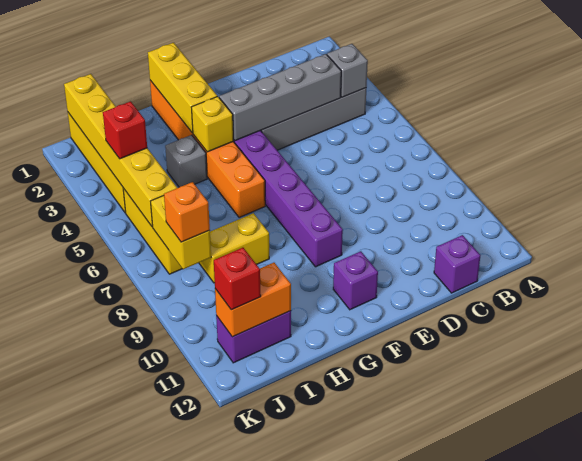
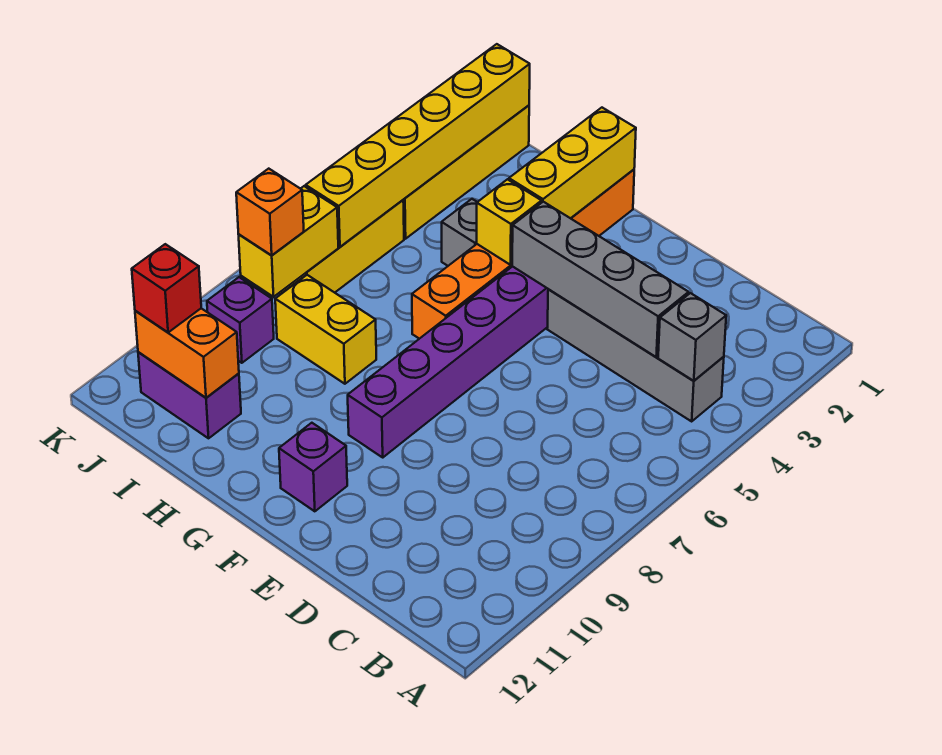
purple 1x1 brick [434,235,481,293] -> purple 1x1 brick moved to [207,277,274,363]
red 1x1 brick [103,101,147,159] -> none

